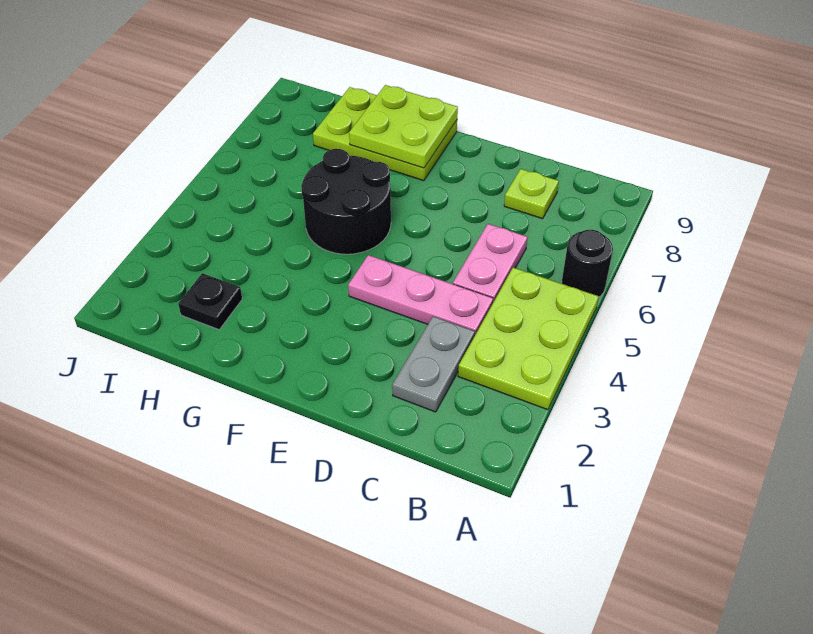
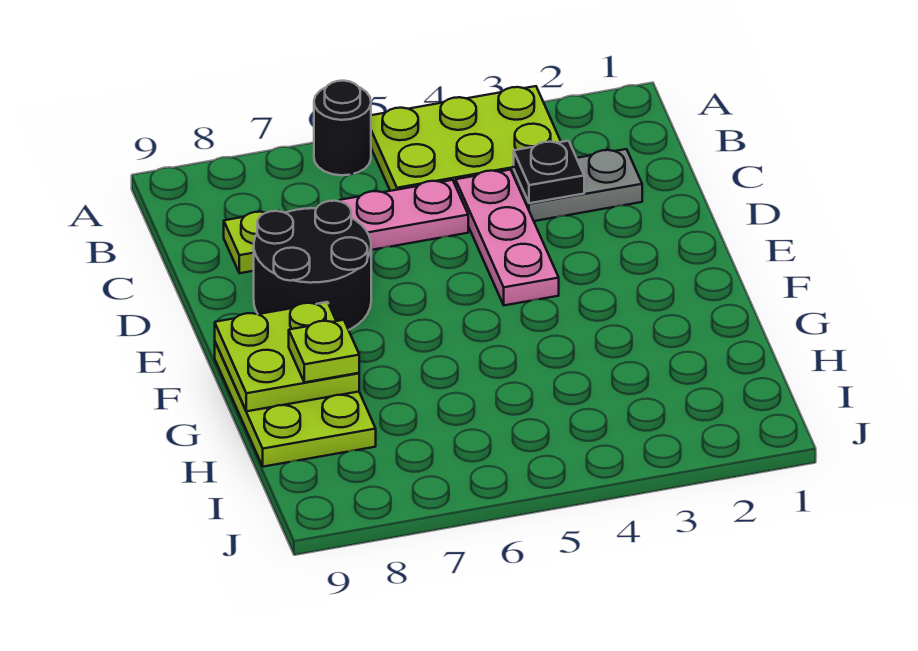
black 2x2 round brick [301,149,391,254] -> black 2x2 round brick moved to [254,201,371,330]
none -> lime 1x1 plate [289,320,359,382]
black 1x1 plate [178,273,242,330] -> black 1x1 plate moved to [514,141,584,203]

